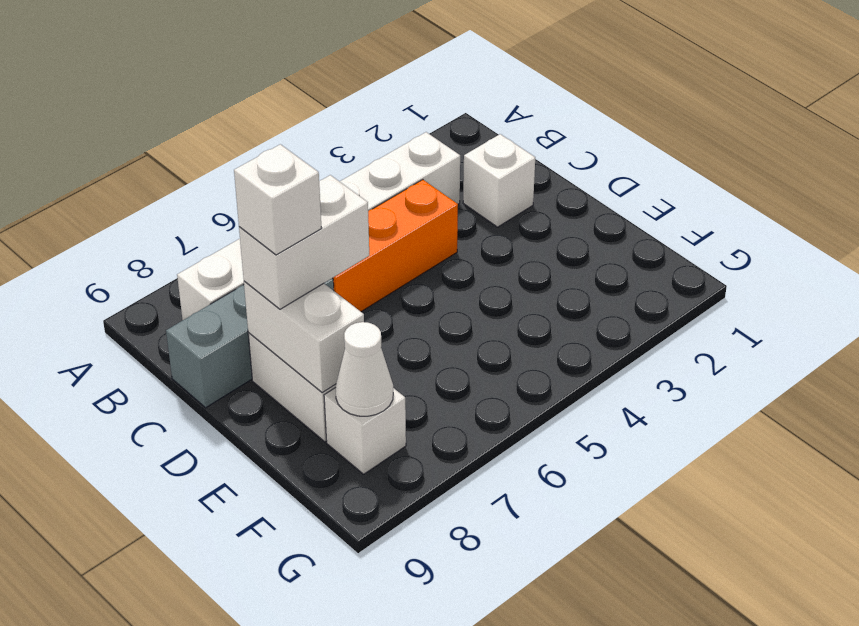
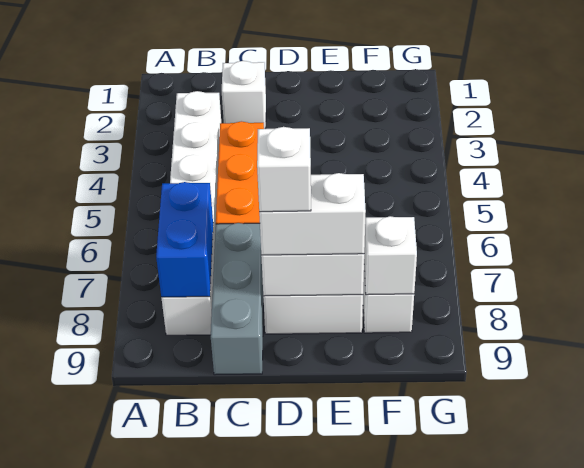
none -> blue 1x2 brick [156,182,213,297]
white 1x2 brick [239,175,369,309] -> white 1x2 brick turned to [259,173,366,255]
white 1x1 cone [336,322,393,416] -> white 1x1 brick [364,216,417,295]

